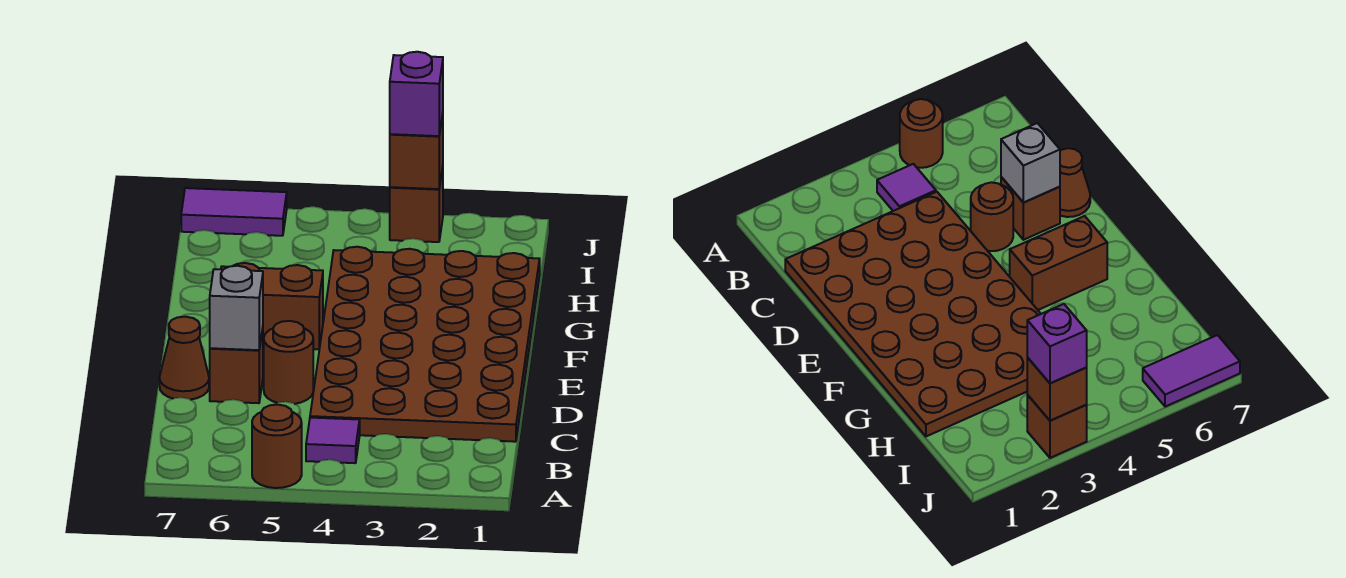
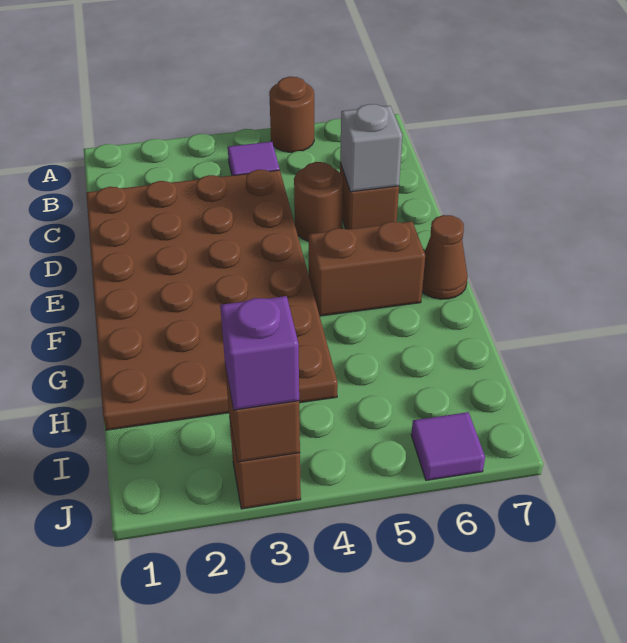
brown 1x1 cone [159,317,209,400] -> brown 1x1 cone moved to [422,215,468,299]
purple 1x2 tile [181,188,287,236] -> purple 1x1 tile [411,412,485,480]

